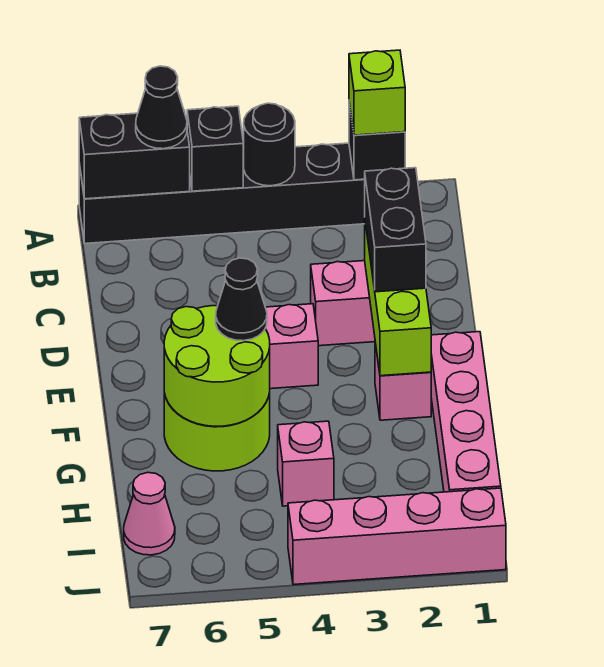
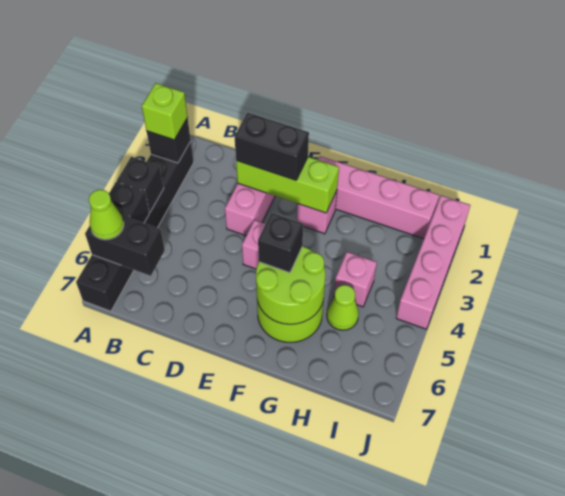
black 1x1 round brick [243,103,295,186] -> black 1x1 brick [117,157,164,212]
black 1x2 brick [79,110,190,199] -> black 1x2 brick turned to [85,216,165,276]
black 1x1 cone [136,66,187,149] -> lime 1x1 cone [89,190,124,240]
black 1x1 cone [216,258,267,341] -> black 1x1 brick [258,213,303,273]
none -> lime 1x1 cone [327,285,359,330]
pink 1x1 cone [124,472,175,555] -> none

